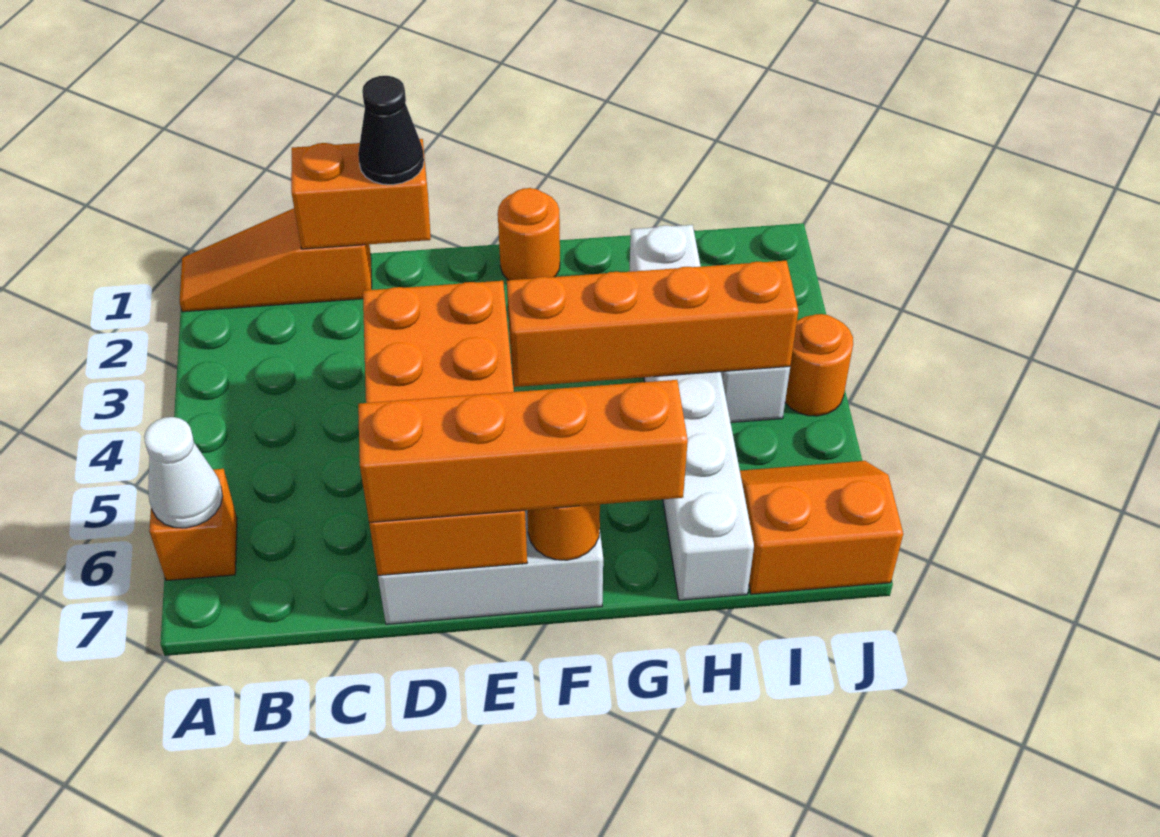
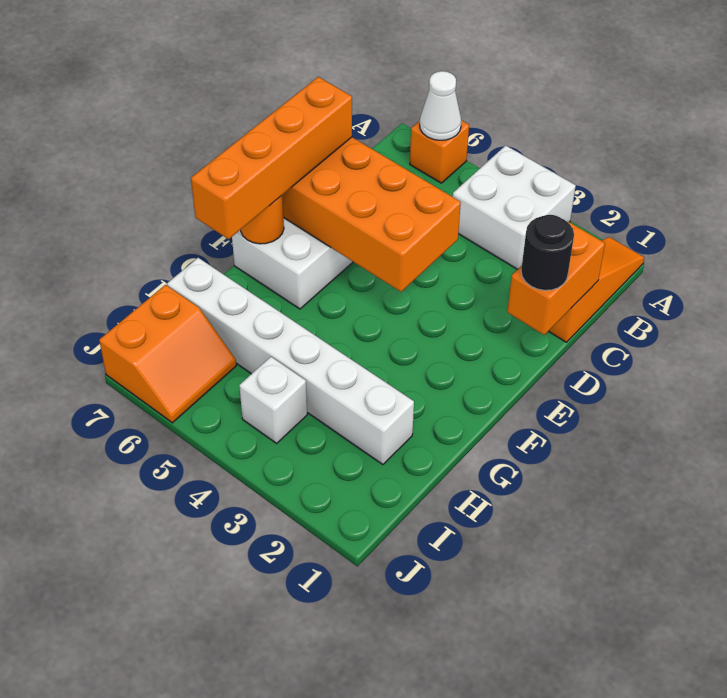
none -> white 2x2 brick [453,145,576,269]
black 1x1 cone [358,76,424,185] -> black 1x1 round brick [521,215,574,290]
orange 1x1 round brick [498,188,560,280] -> none
orange 1x4 brick [507,261,798,387] -> none
orange 1x1 round brick [785,314,853,416] -> none

